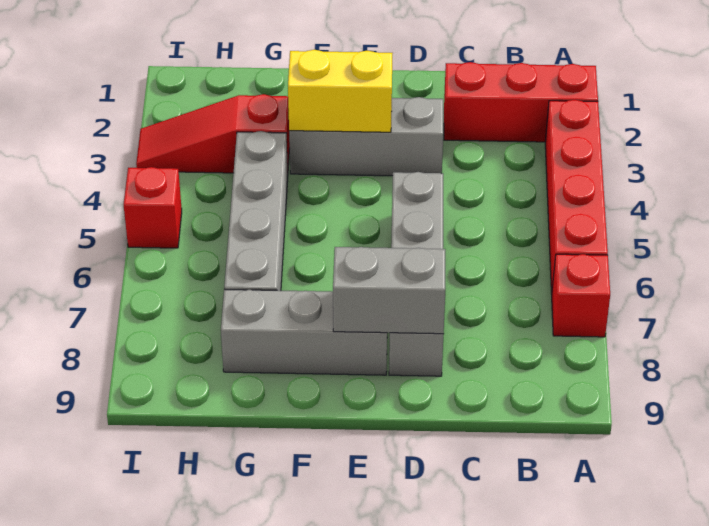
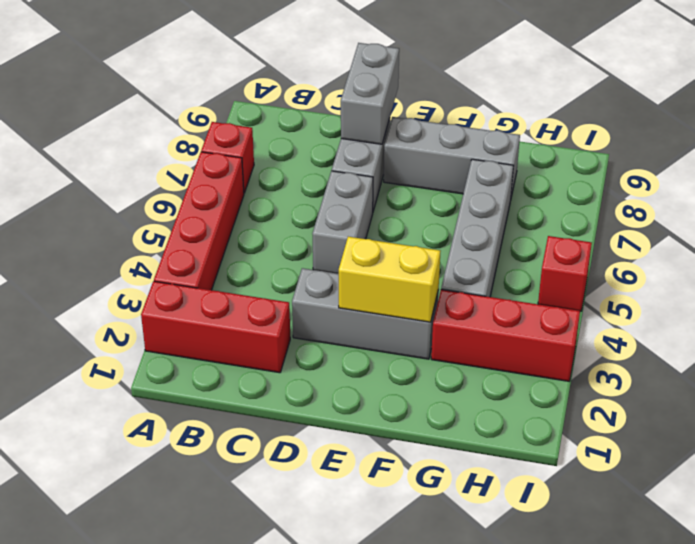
grey 1x2 brick [333,247,445,334] -> grey 1x2 brick turned to [341,43,399,144]
red 1x3 slope [136,94,290,173] -> red 1x3 brick [431,290,580,381]

